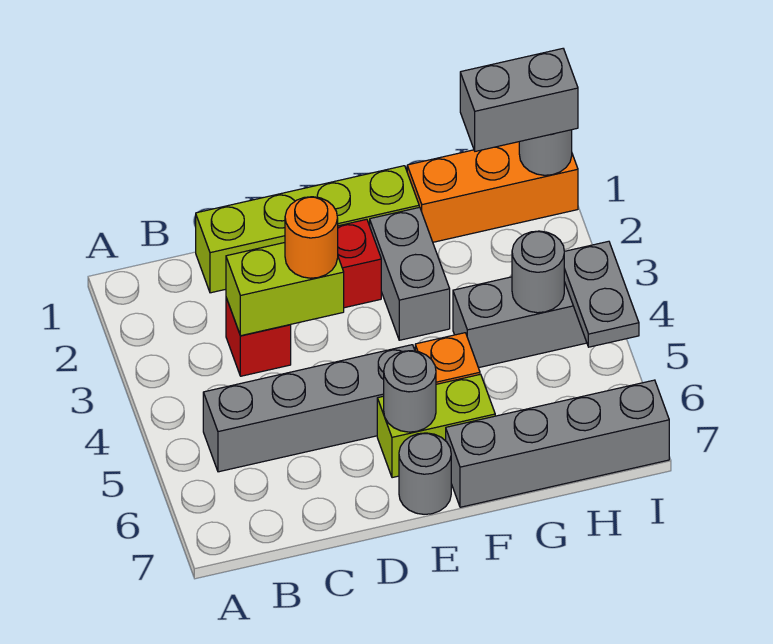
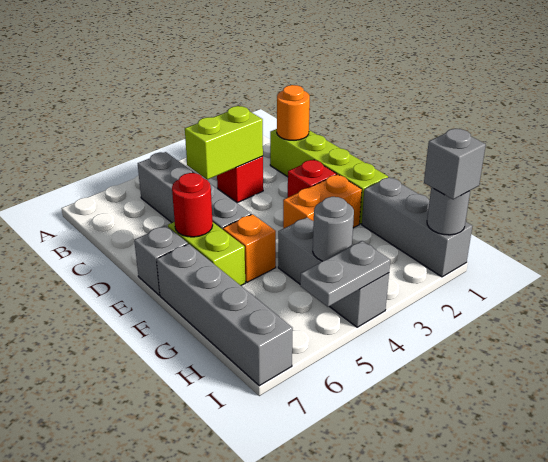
lime 1x2 brick [226,243,344,336] -> lime 1x2 brick turned to [185,106,263,179]
orange 1x1 round brick [285,197,338,278] -> orange 1x1 round brick moved to [277,85,310,140]
grey 1x1 round brick [384,351,436,432] -> red 1x1 round brick [172,173,213,237]
grey 1x1 round brick [399,433,451,514] -> grey 1x1 brick [134,226,188,295]
grey 1x2 brick [370,207,450,340] -> orange 1x2 brick [283,174,362,228]
orange 1x3 brick [407,142,578,242] -> grey 1x3 brick [362,177,472,277]
grey 1x2 brick [460,49,578,151] -> grey 1x1 brick [424,129,486,199]

